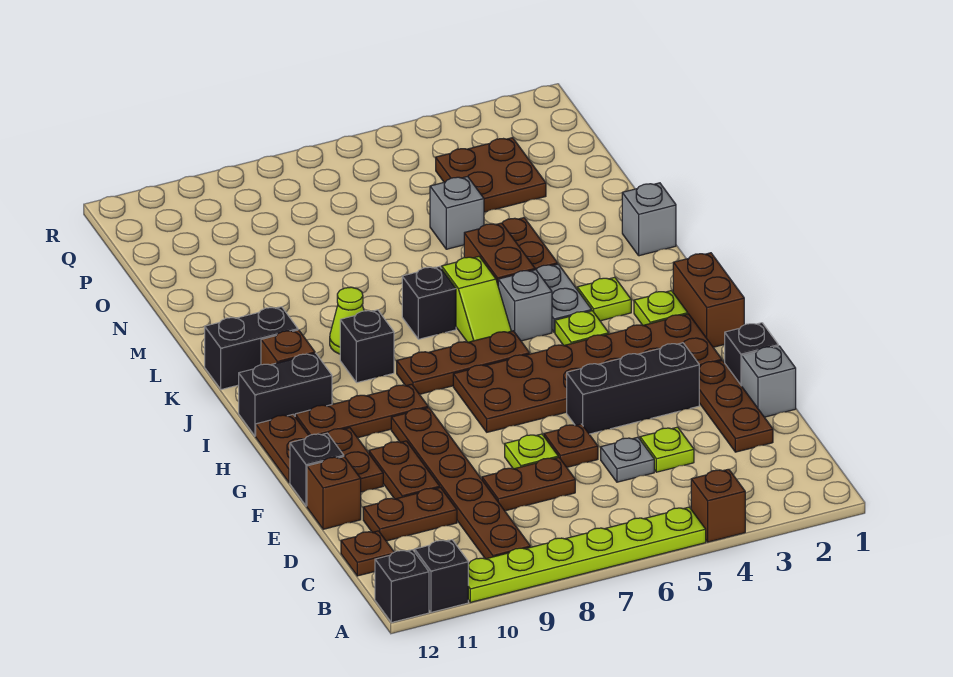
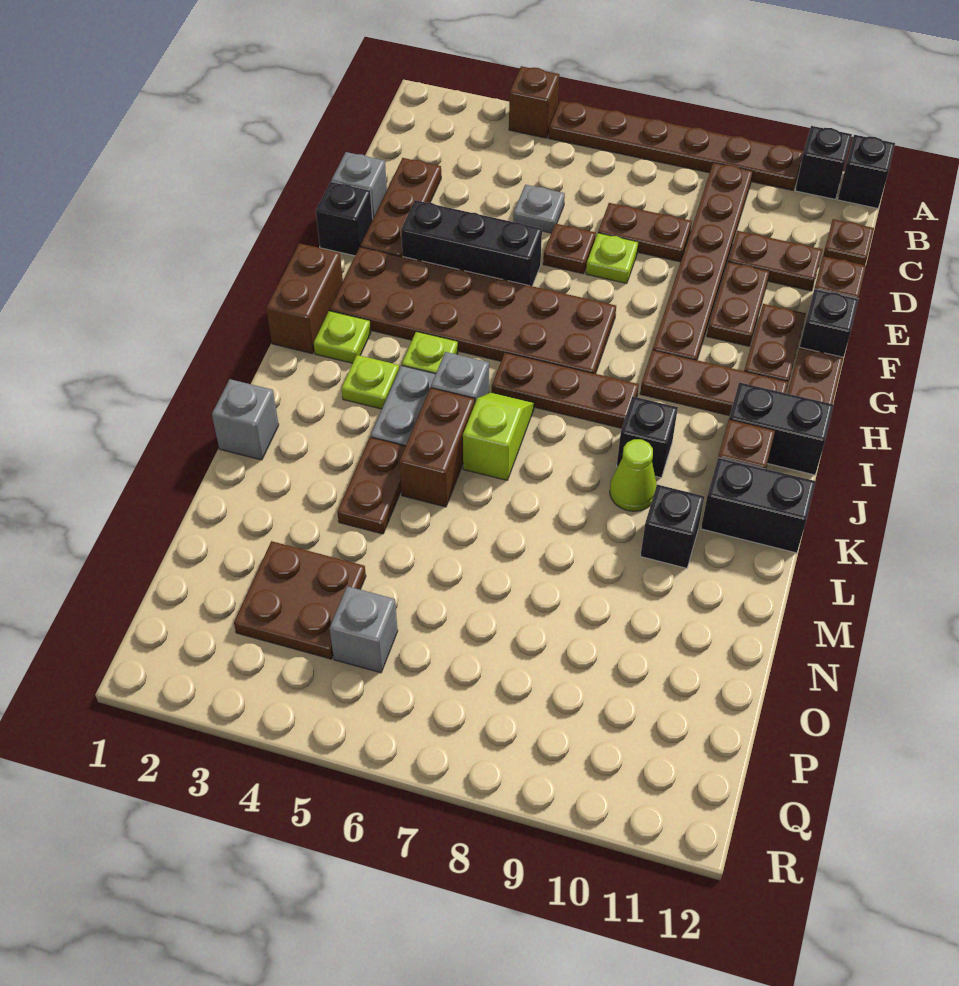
lime 1x6 plate [468,507,706,602] -> brown 1x6 plate [549,101,803,190]
lime 1x1 plate [640,427,694,472] -> none
black 1x1 brick [402,266,456,339] -> black 1x1 brick moved to [641,485,704,568]
grey 1x1 brick [430,177,484,249] -> grey 1x1 brick moved to [329,586,398,673]

